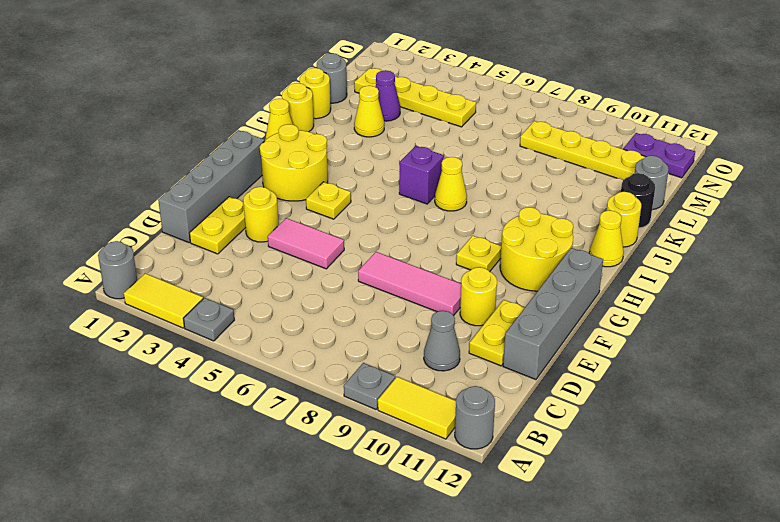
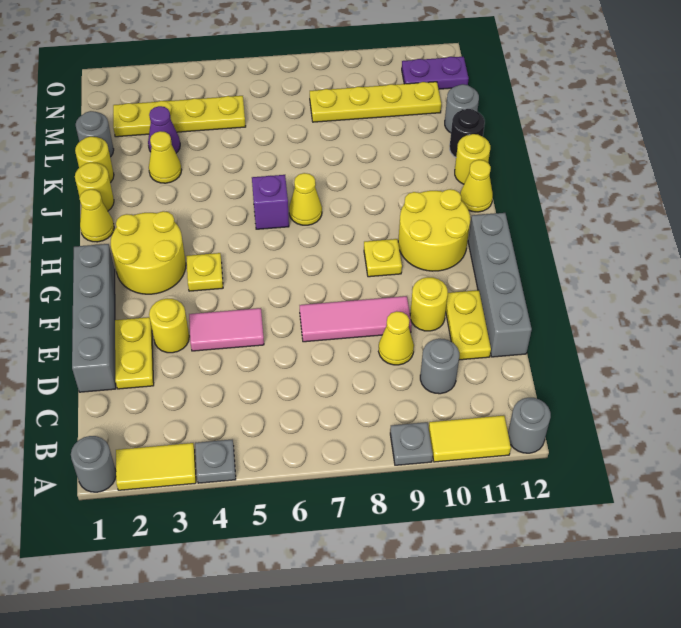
grey 1x1 cone [424,311,460,371] -> grey 1x1 round brick [420,339,459,394]
none -> yellow 1x1 cone [379,311,414,365]

